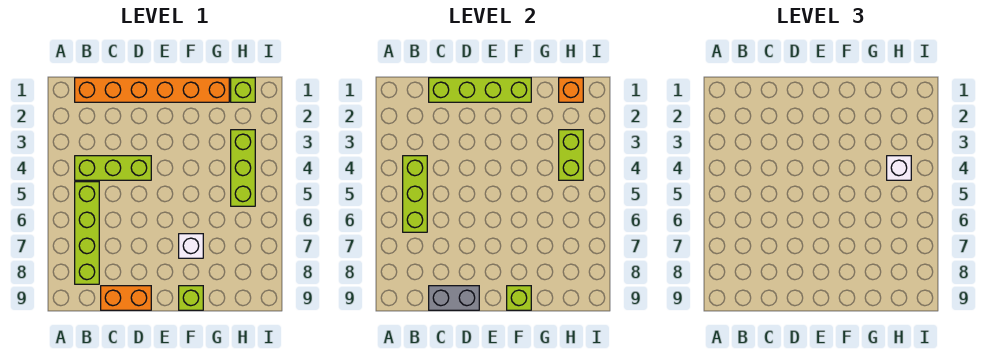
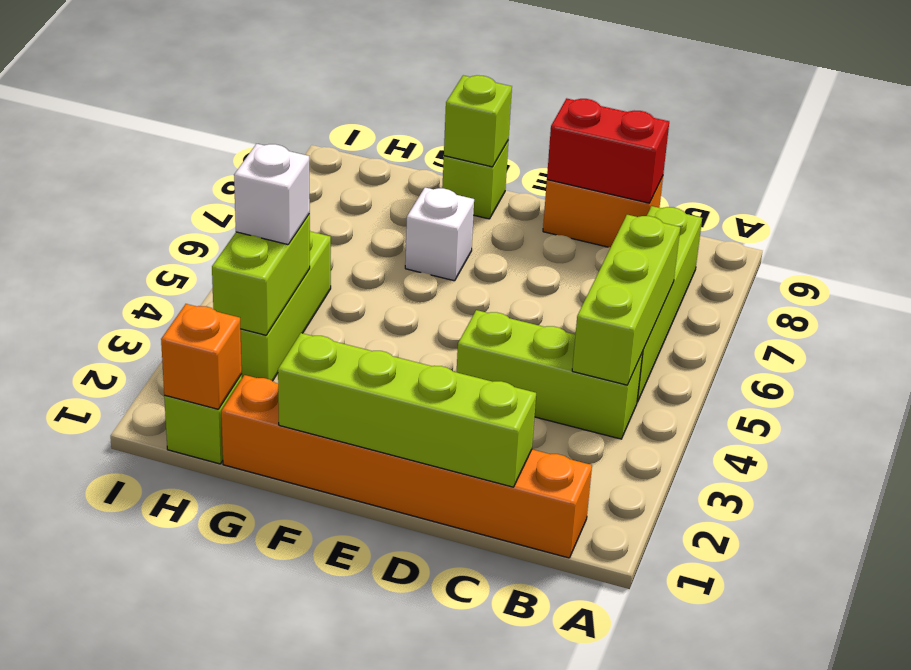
grey 1x2 brick [429,286,479,310] -> red 1x2 brick [547,98,669,203]

